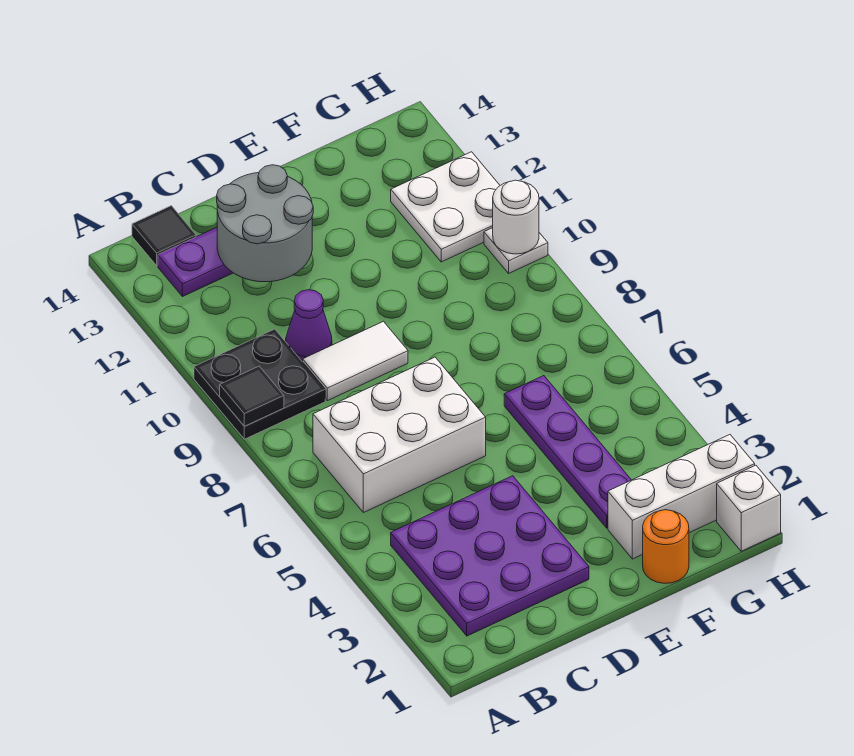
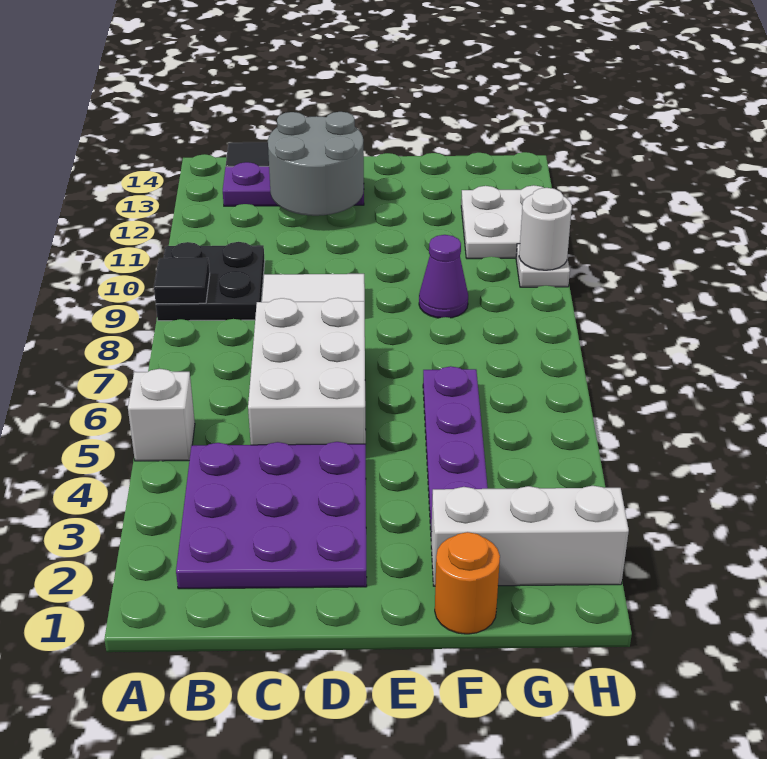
white 2x3 brick [313,357,486,513] -> white 2x3 brick turned to [248,298,366,445]
purple 1x1 cone [286,290,332,362] -> purple 1x1 cone moved to [419,235,468,318]
white 1x1 brick [717,465,781,551] -> white 1x1 brick moved to [128,369,195,461]

